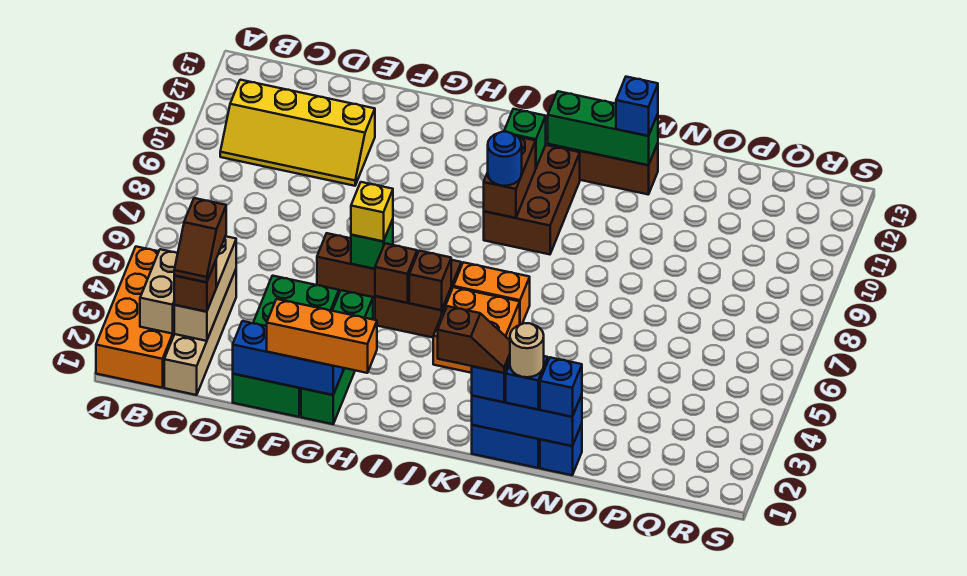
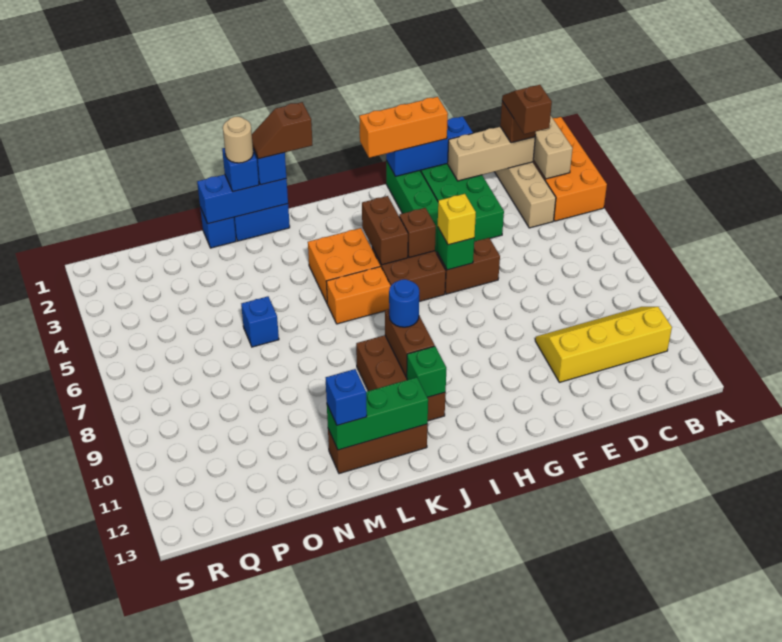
tan 1x3 brick [174,236,236,341] -> tan 1x3 brick turned to [448,127,535,181]
brown 1x1 brick [409,251,451,310] -> brown 1x2 brick [362,196,408,265]
blue 1x1 brick [540,357,582,417] -> blue 1x1 brick moved to [241,296,279,347]

